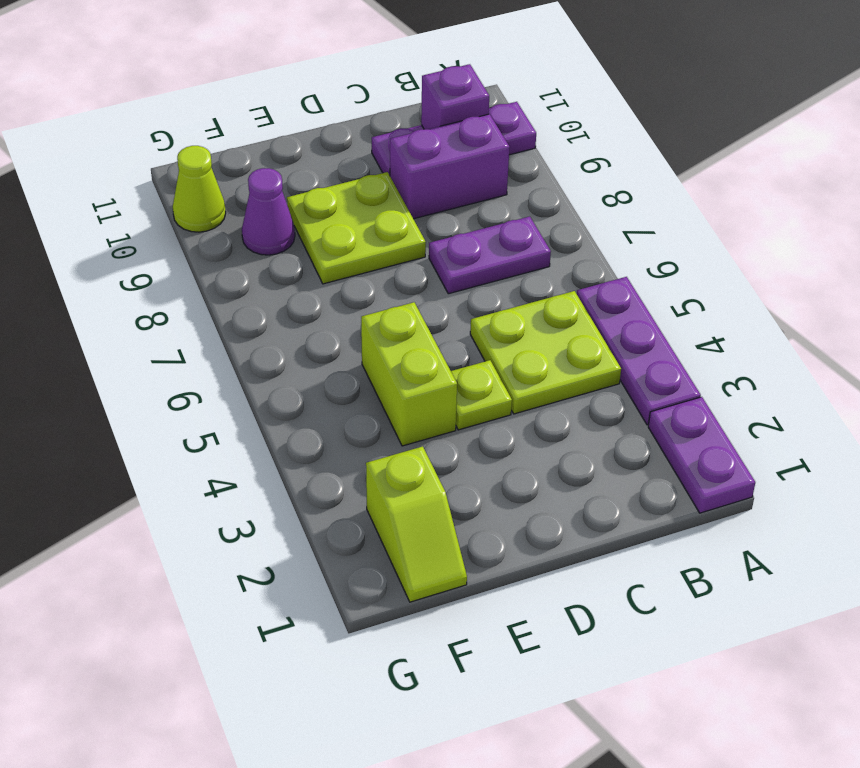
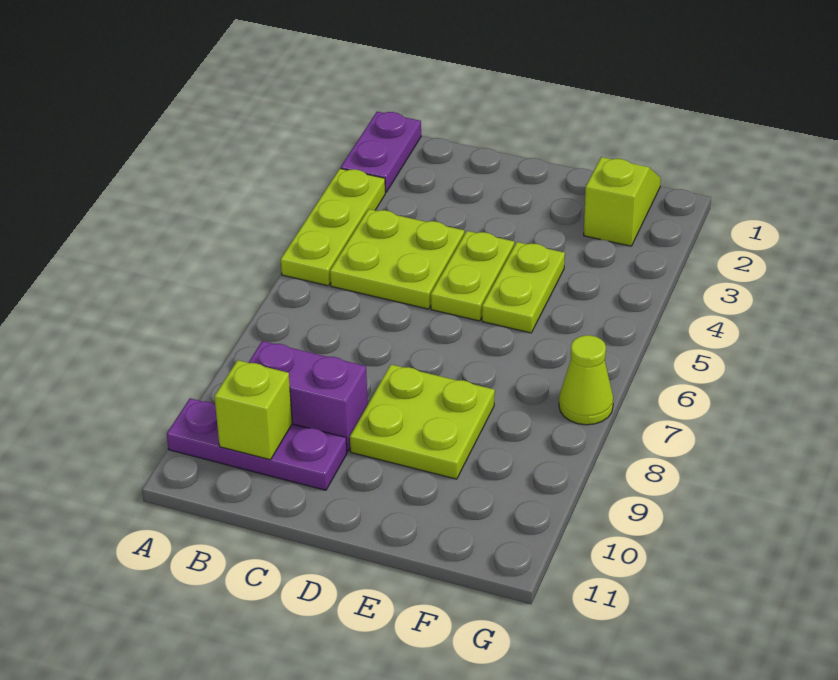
purple 1x3 plate [577,277,701,425] -> lime 1x3 plate [281,169,385,286]
purple 1x2 plate [429,217,551,294] -> none
purple 1x1 brick [421,64,489,129] -> lime 1x1 brick [214,360,292,460]
lime 1x1 plate [451,360,512,430] -> lime 1x2 plate [431,231,514,321]
lime 1x2 brick [361,302,457,446] -> lime 1x2 plate [482,242,565,333]
purple 1x1 cone [242,168,295,255] -> none
lime 1x1 cone [173,146,226,232] -> lime 1x1 cone moved to [559,335,613,425]

